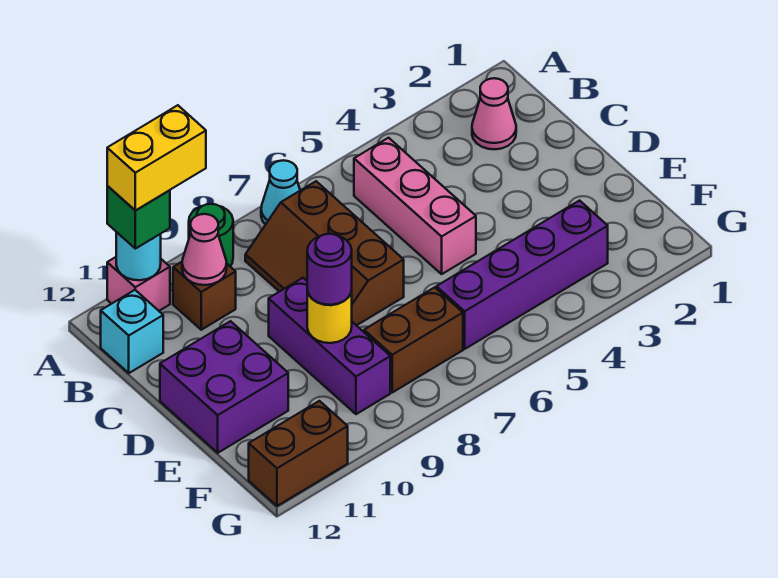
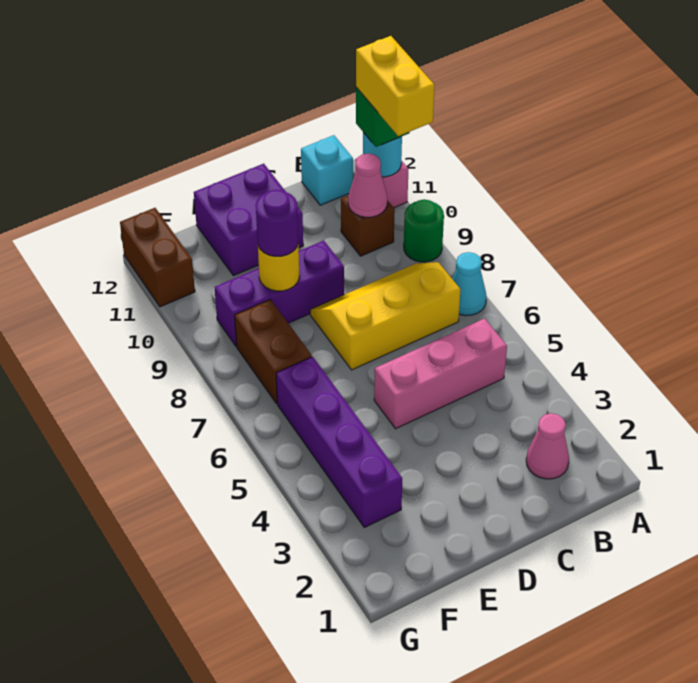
brown 2x3 slope [245,181,404,326] -> yellow 2x3 slope [310,262,461,370]

